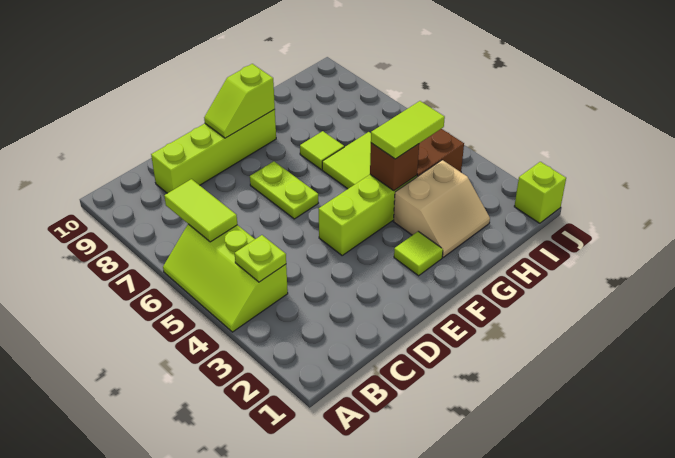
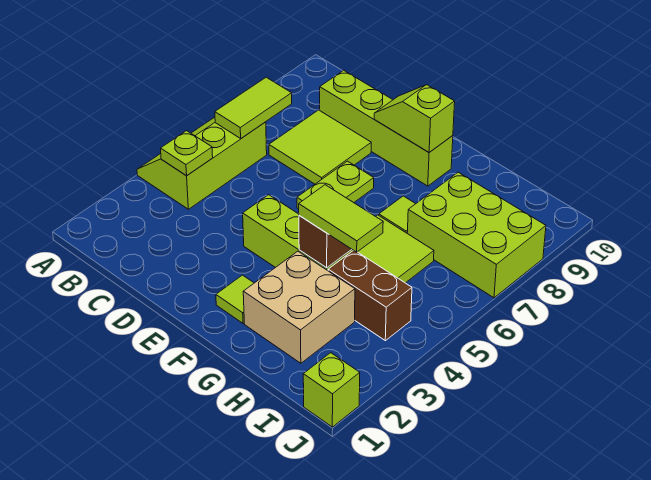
none -> lime 2x2 tile [269,110,371,184]
tan 2x2 slope [393,160,490,257] -> tan 2x2 brick [243,251,355,363]
none -> lime 2x3 brick [407,172,546,298]

